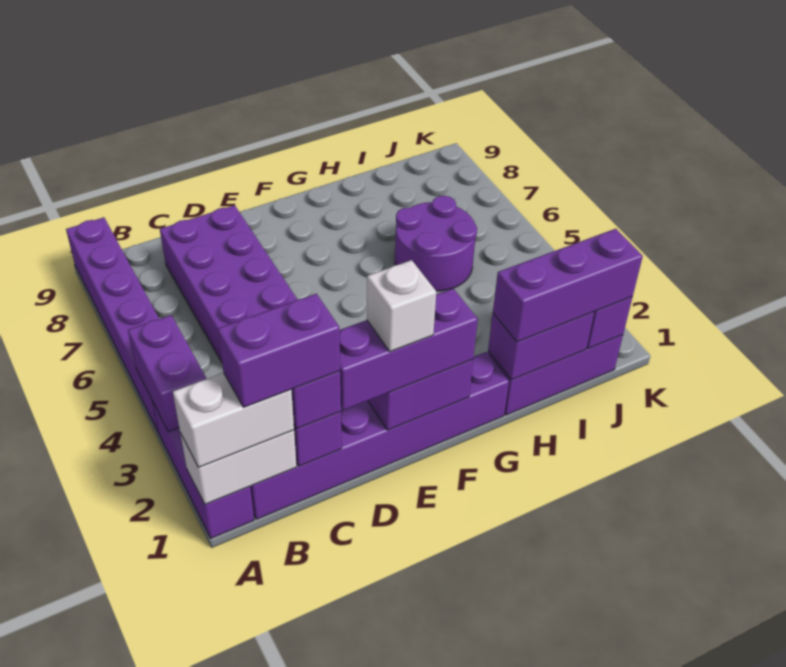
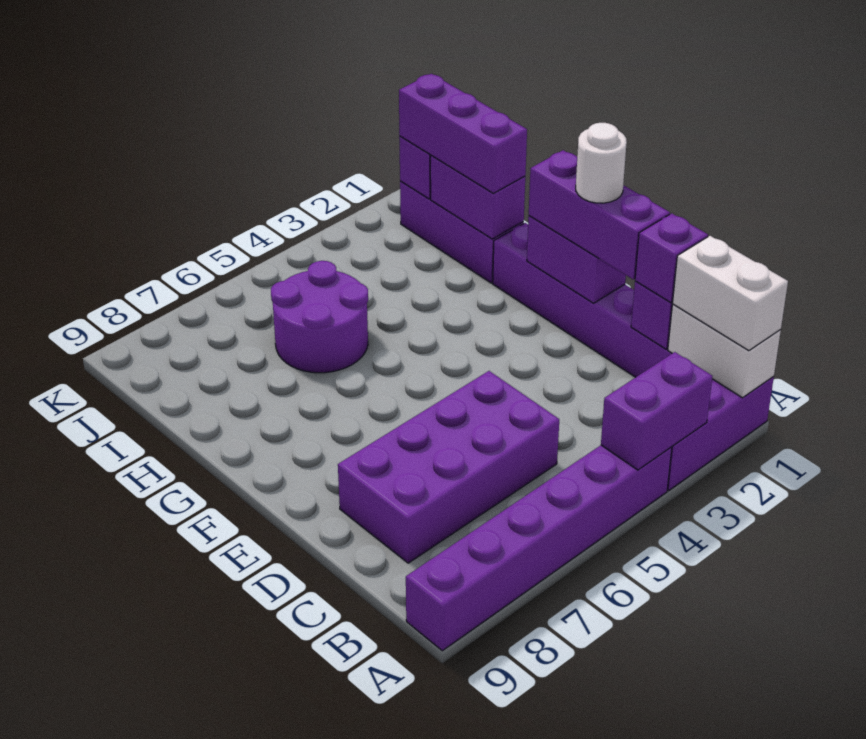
purple 1x2 brick [218,294,340,407] -> none
white 1x1 brick [367,260,436,352] -> white 1x1 round brick [576,123,627,203]

